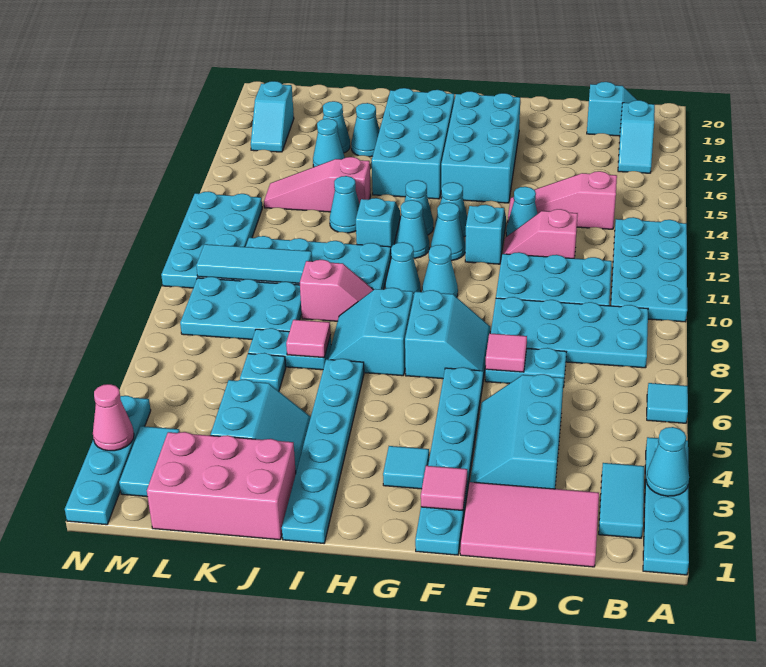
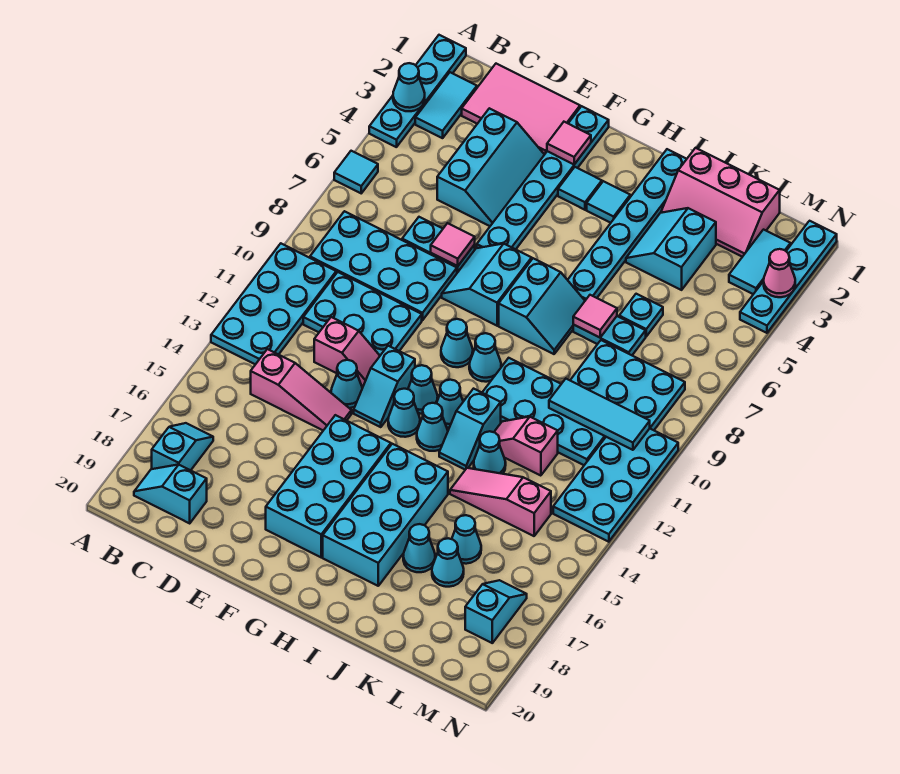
none -> cyan 1x1 tile [587,181,630,223]
pink 1x2 slope [299,260,374,321] -> pink 1x2 slope moved to [494,417,558,476]
pink 2x3 brick [147,432,296,540] -> pink 2x3 slope [661,148,780,257]
pink 1x3 slope [264,157,371,212] -> pink 1x3 slope turned to [450,468,551,536]

